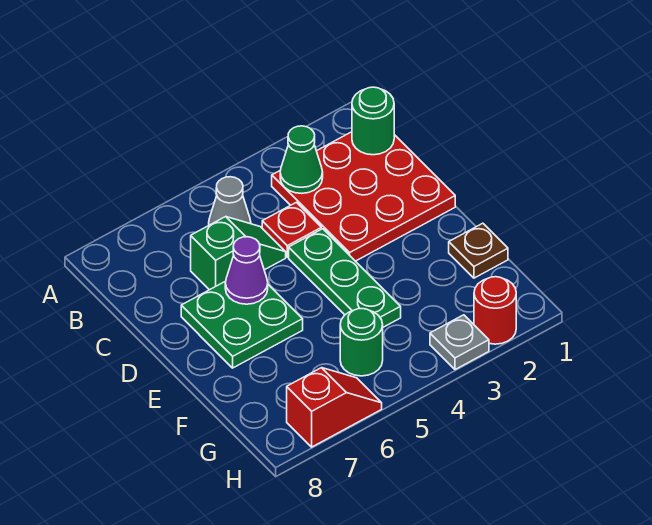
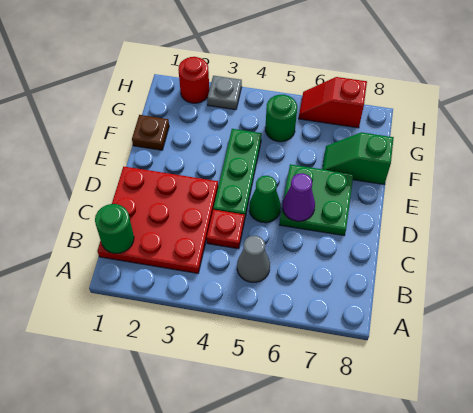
green 1x1 cone [280,126,323,193] -> green 1x1 cone moved to [249,176,281,223]
green 1x2 slope [191,217,286,290] -> green 1x2 slope moved to [322,132,394,184]

